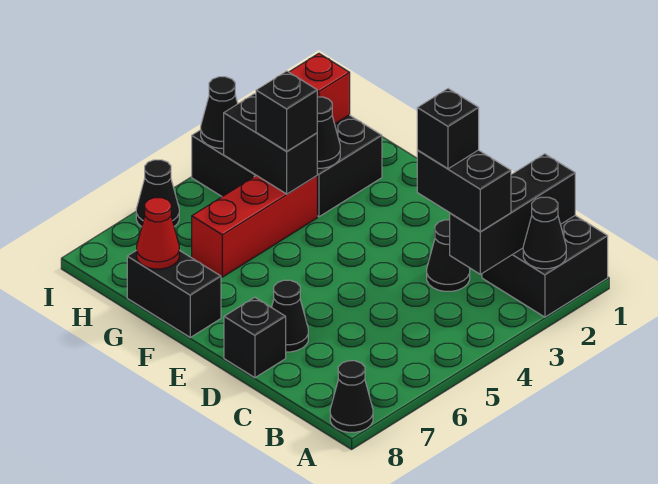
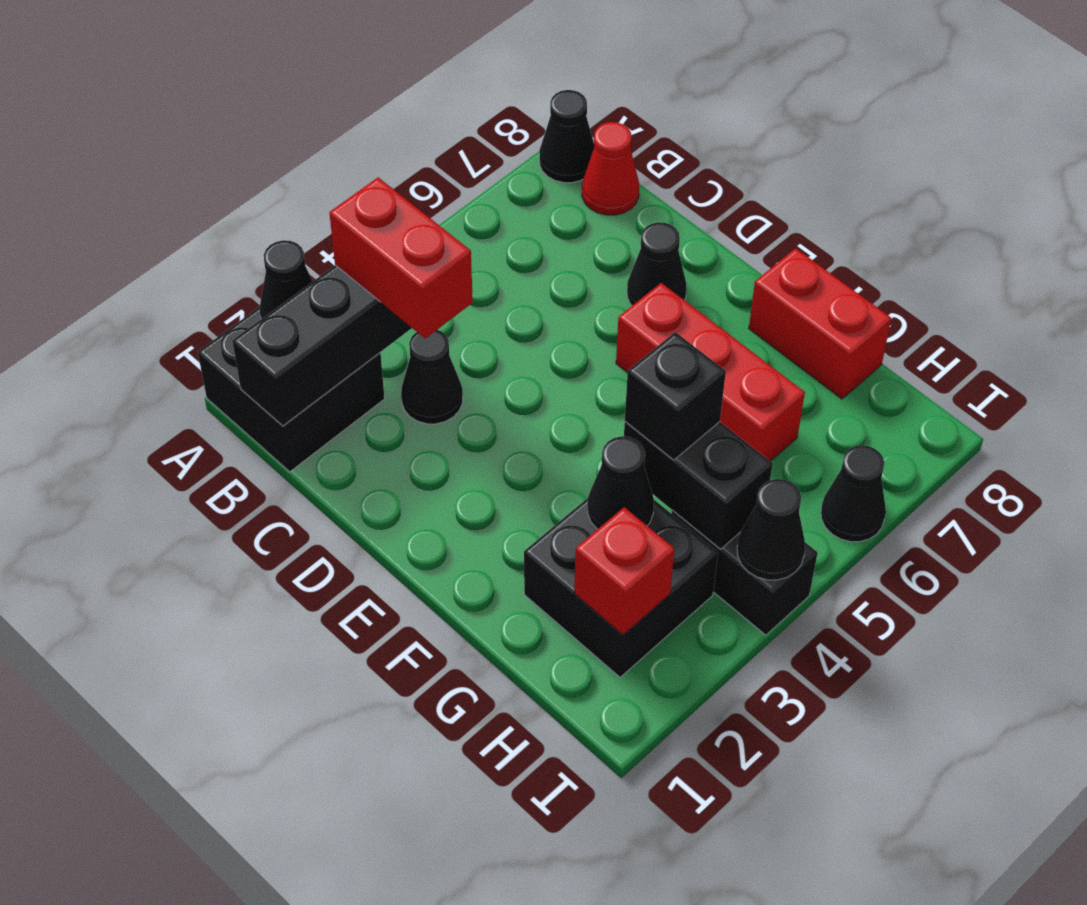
black 1x2 brick [417,150,511,232] -> red 1x2 brick [329,177,473,338]
black 1x1 brick [417,89,479,169] -> none
black 1x1 brick [224,297,286,378] -> none
black 1x2 brick [127,250,221,337] -> red 1x2 brick [749,248,891,399]
red 1x3 brick [192,175,317,277] -> red 1x3 brick turned to [616,283,805,461]
red 1x1 cone [137,198,179,269] -> red 1x1 cone moved to [582,122,639,215]

